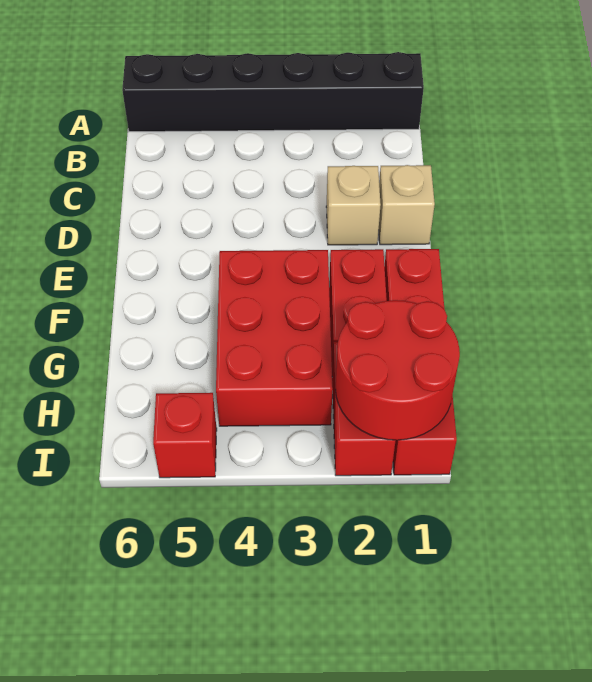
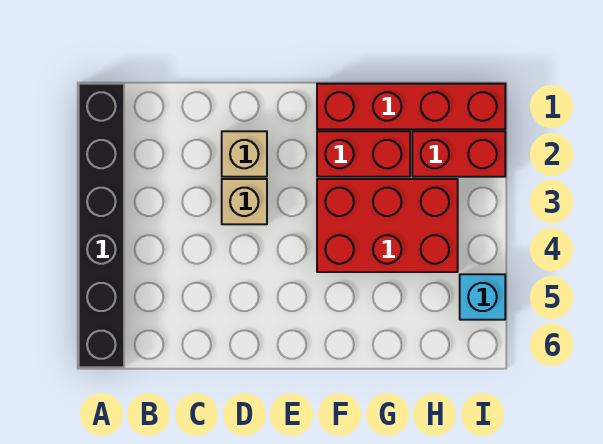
tan 1x1 brick [379,165,435,245] -> tan 1x1 brick moved to [222,179,267,224]
red 2x2 round brick [335,300,460,440] -> none
red 1x1 brick [153,393,217,478] -> cyan 1x1 brick [460,274,505,320]

